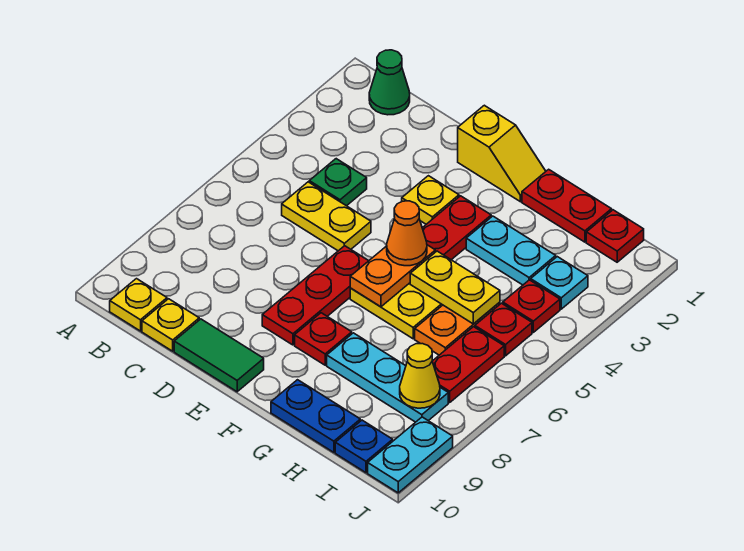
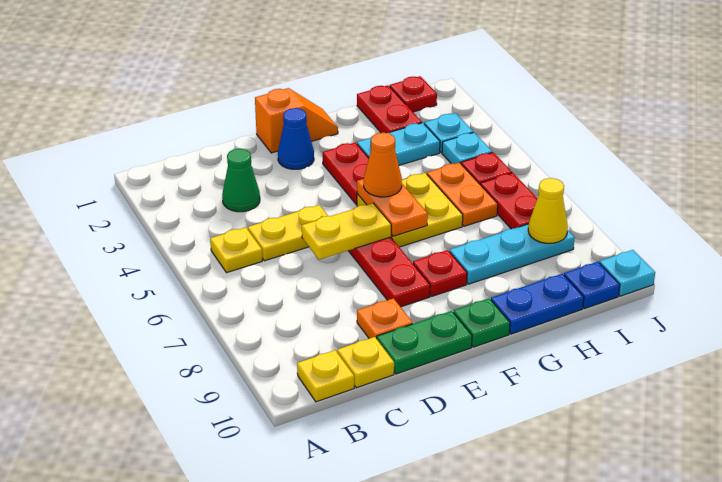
green 1x1 cone [369,50,410,115] -> green 1x1 cone moved to [222,149,260,212]
green 1x1 plate [309,159,367,206] -> green 1x1 plate moved to [454,298,510,347]
none -> orange 1x1 plate [357,298,413,339]
green 1x2 tile [174,319,264,392] -> green 1x2 plate [377,311,472,374]
yellow 1x2 slope [458,105,546,202] -> orange 1x2 slope [255,88,338,153]
none -> blue 1x1 cone [278,108,314,169]
yellow 1x1 plate [402,176,459,224] -> yellow 1x1 plate moved to [210,227,262,273]
red 1x2 plate [522,169,612,242] -> red 1x2 plate turned to [357,85,422,133]
yellow 1x2 plate [410,251,500,324] -> yellow 1x2 plate moved to [302,203,391,260]
red 1x1 plate [503,280,560,332] -> cyan 1x1 plate [442,132,492,164]
cyan 1x2 plate [368,417,453,493] -> cyan 1x1 plate [599,250,655,296]

